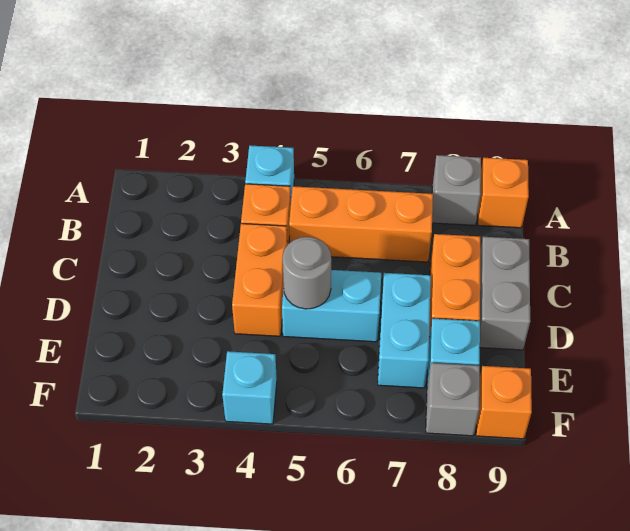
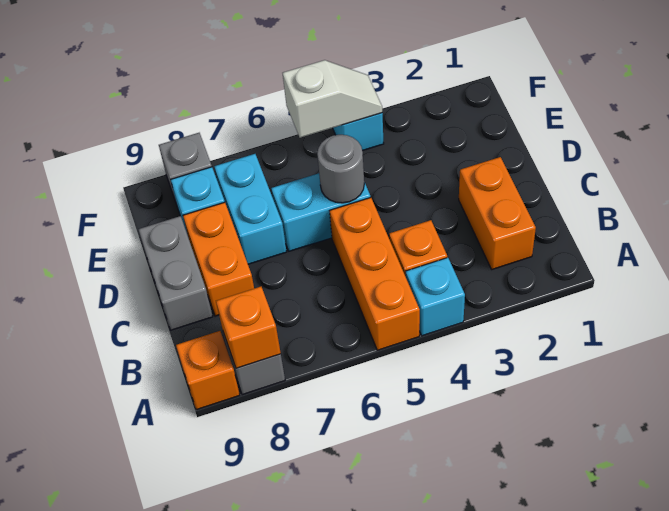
orange 1x3 brick [289,186,433,262] -> orange 1x3 brick turned to [330,198,420,350]
orange 1x2 brick [232,224,287,336] -> orange 1x2 brick moved to [459,157,536,269]
none -> white 1x2 slope [283,60,382,138]
orange 1x1 brick [476,366,532,439] -> orange 1x1 brick moved to [216,287,281,368]

